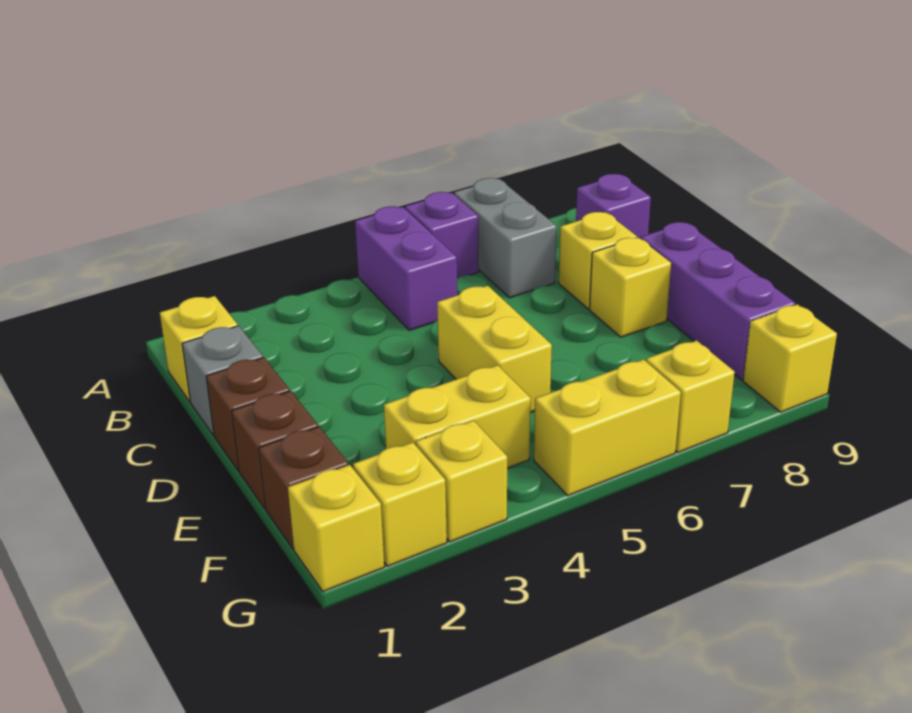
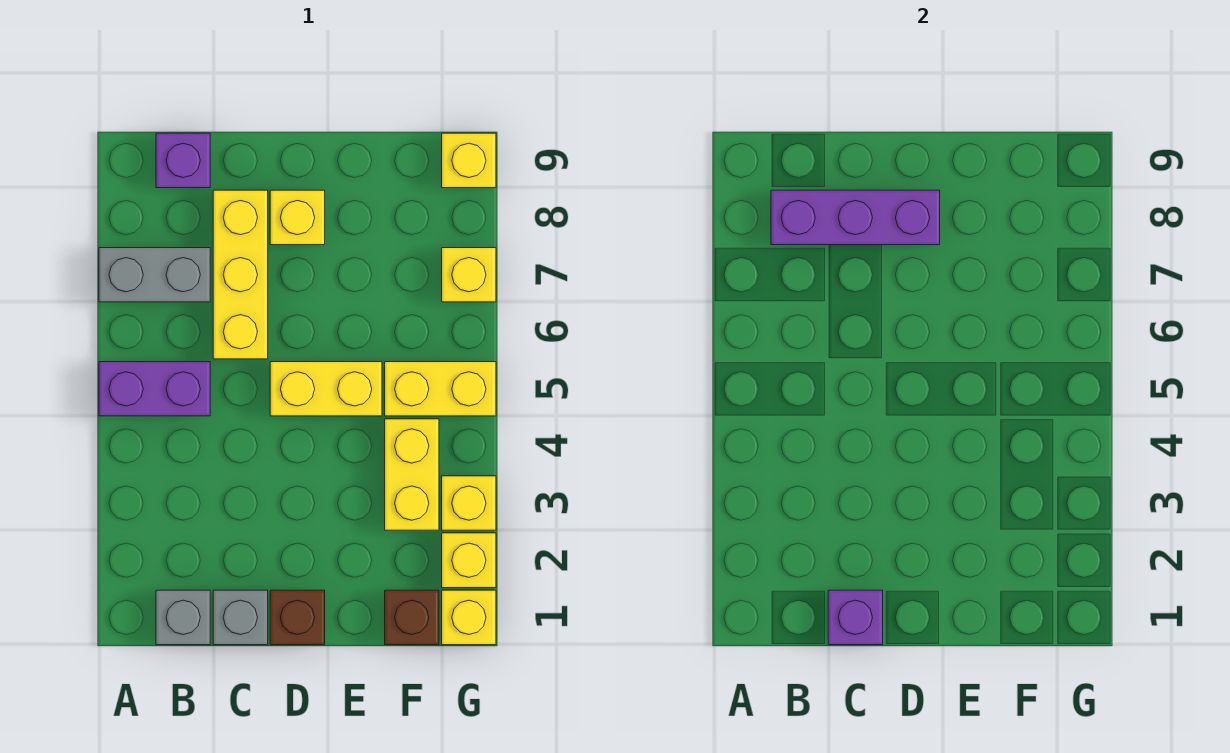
purple 1x1 brick [405,192,479,278] -> purple 1x1 brick moved to [828,590,883,645]
yellow 1x1 brick [160,296,238,402] -> grey 1x1 brick [156,590,210,645]
yellow 1x1 brick [559,212,637,309] -> yellow 1x3 brick [213,190,268,359]
purple 1x3 brick [641,222,795,380] -> purple 1x3 brick moved to [771,190,940,245]
brown 1x1 brick [232,391,318,509] -> none
yellow 1x2 brick [534,359,681,496] -> yellow 1x2 brick turned to [385,362,496,416]

